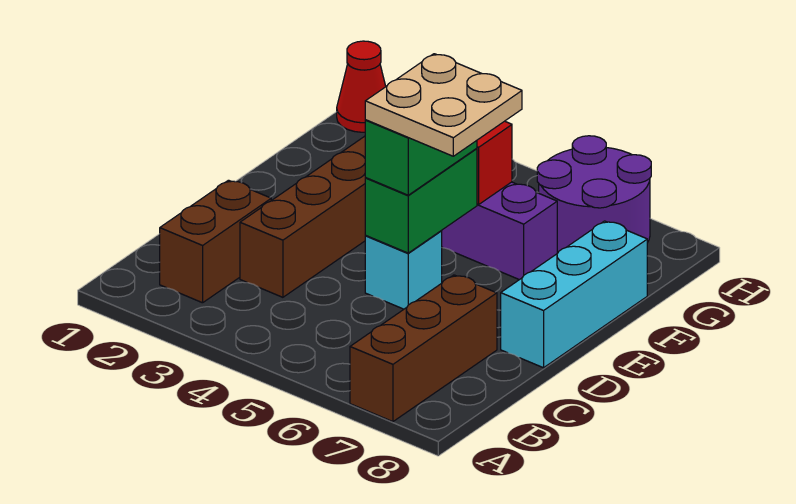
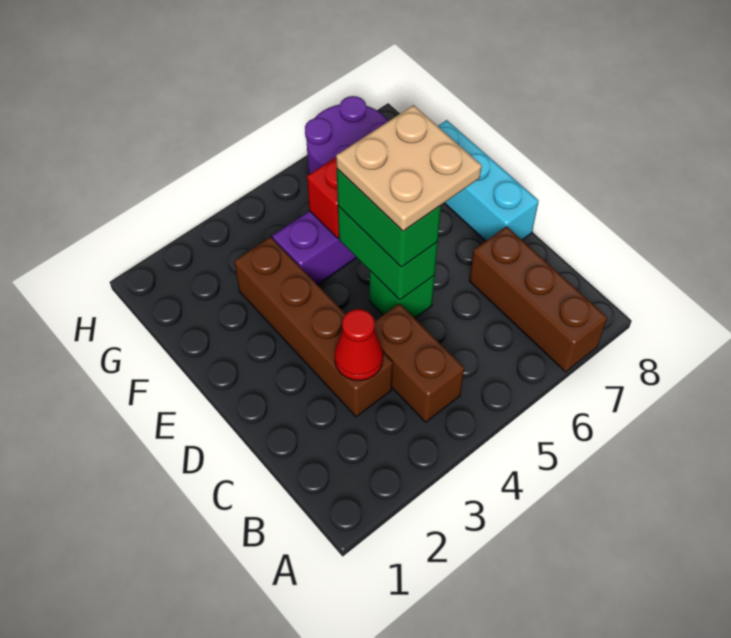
brown 1x2 brick [160,180,271,303] -> brown 1x2 brick moved to [374,303,464,422]
cyan 1x1 brick [365,231,442,309] -> green 1x1 brick [370,271,435,318]
red 1x1 cone [337,41,386,132] -> red 1x1 cone moved to [335,309,383,381]

